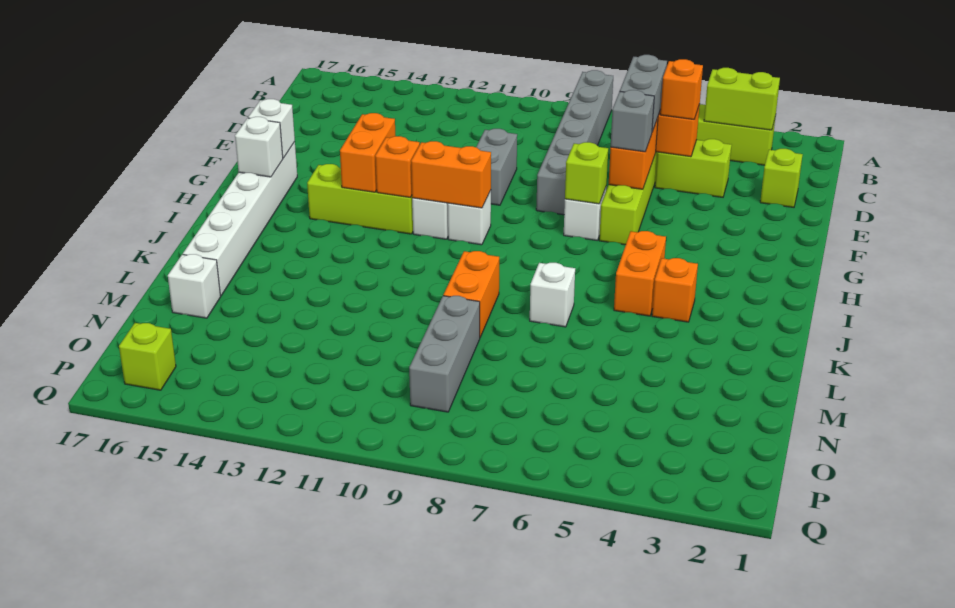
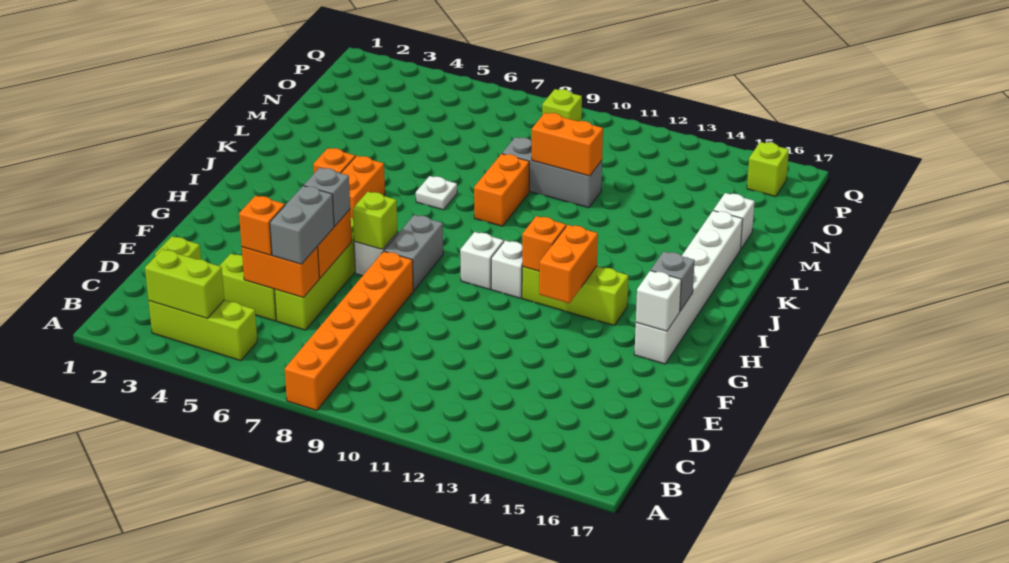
grey 1x6 brick [536,70,613,215] -> orange 1x6 brick [285,251,413,411]
grey 1x2 brick [476,129,517,205] -> grey 1x2 brick moved to [384,215,443,291]
orange 1x2 brick [411,141,491,208] -> orange 1x2 brick moved to [532,113,603,176]
white 1x1 brick [235,117,283,177] -> grey 1x1 brick [651,251,695,311]
white 1x1 brick [530,263,575,327] -> white 1x1 plate [416,176,457,210]
grey 1x3 brick [409,296,480,412] -> grey 1x3 brick turned to [502,137,602,208]
none -> lime 1x1 brick [542,89,582,121]

